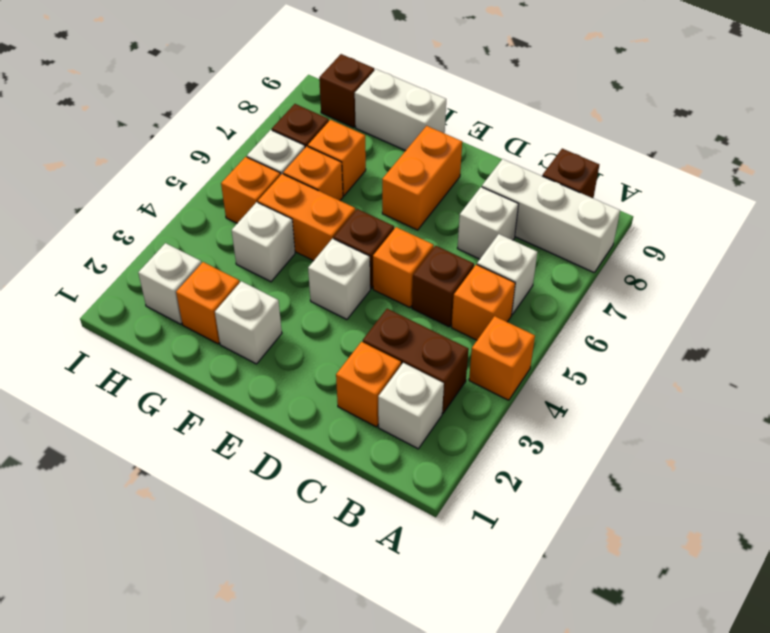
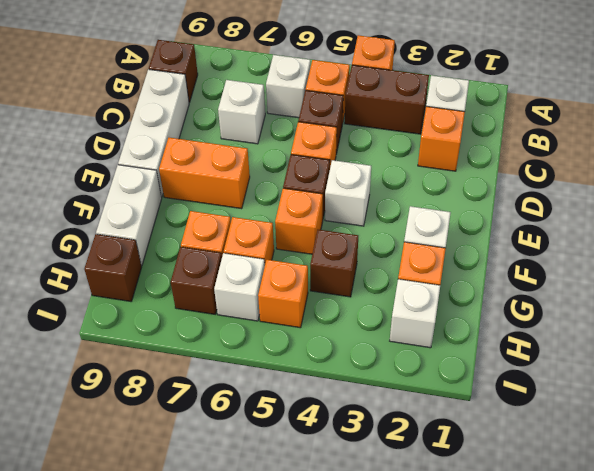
white 1x3 brick [482,159,620,272] -> white 1x3 brick moved to [118,69,189,197]
brown 1x2 brick [363,309,469,413] -> brown 1x2 brick turned to [345,65,429,134]
orange 1x2 brick [258,174,355,261] -> orange 1x1 brick [275,188,323,254]
white 1x1 brick [232,202,295,282] -> brown 1x1 brick [310,230,358,297]

